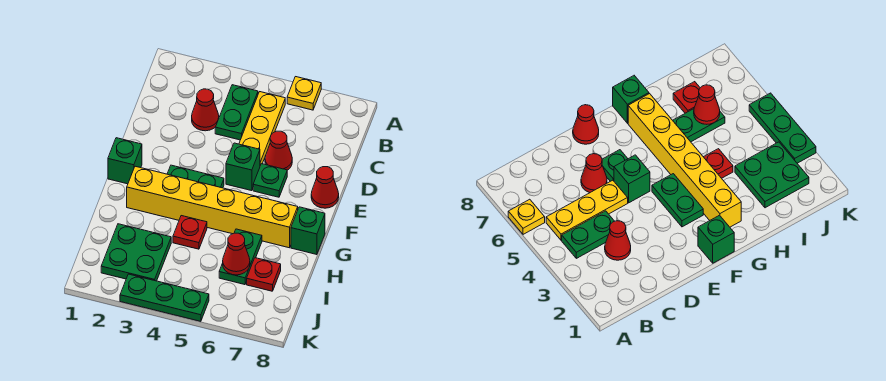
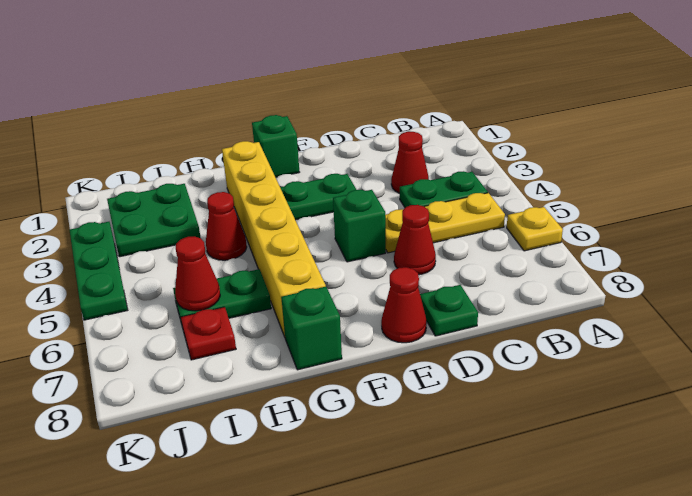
green 1x1 plate [253,164,287,197] -> green 1x1 plate moved to [420,285,478,336]
green 1x2 plate [167,165,224,188] -> green 1x2 plate turned to [280,174,356,220]
red 1x1 plate [173,216,207,249] -> red 1x1 cone [206,192,247,260]

